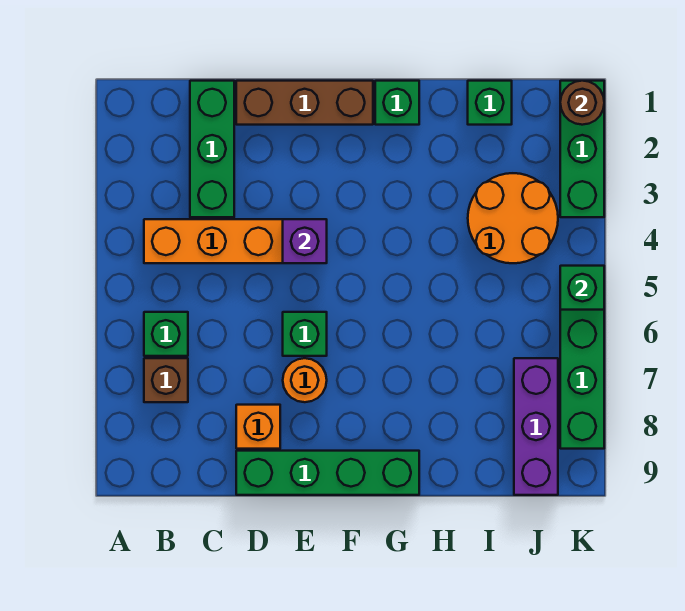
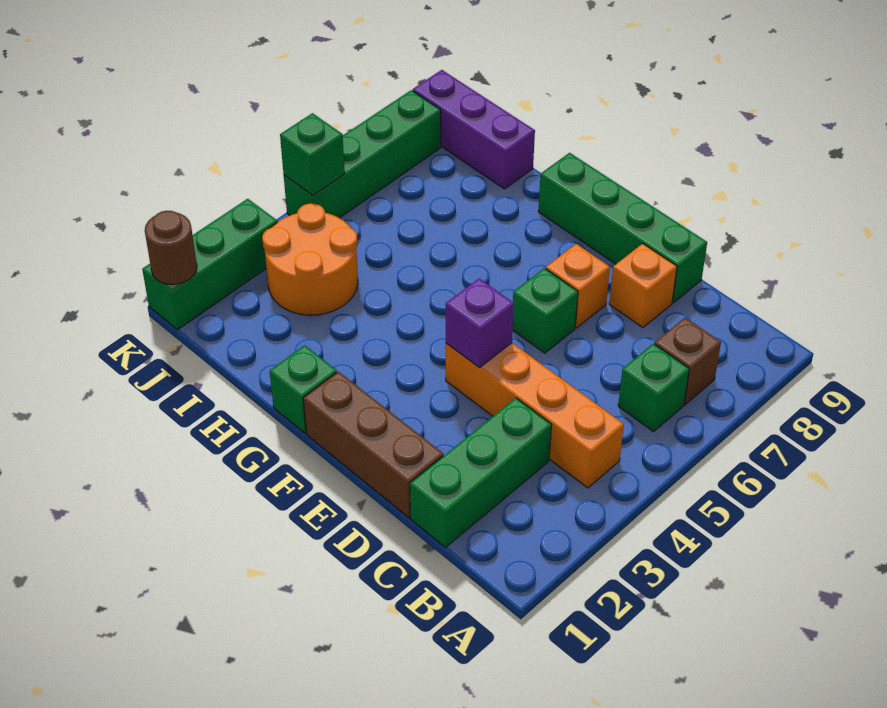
orange 1x1 round brick [283,358,327,402] -> orange 1x1 brick [546,244,610,328]
green 1x1 brick [468,81,512,125] -> none
purple 1x3 brick [514,358,558,495] -> purple 1x3 brick turned to [413,70,535,189]

